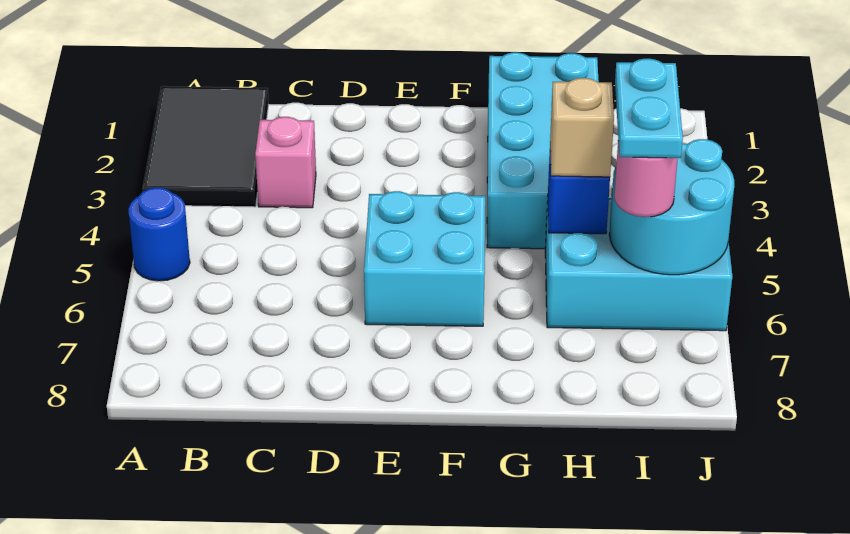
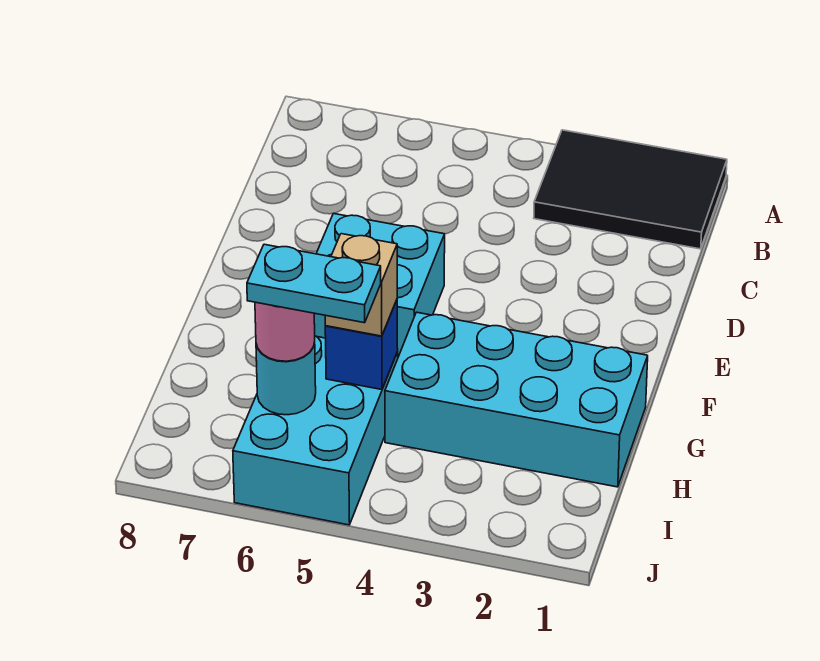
blue 1x1 round brick [128,188,190,281] -> none
pink 1x1 brick [255,117,316,208] -> none
cyan 2x2 round brick [609,139,734,275] -> cyan 1x1 round brick [256,343,316,415]

